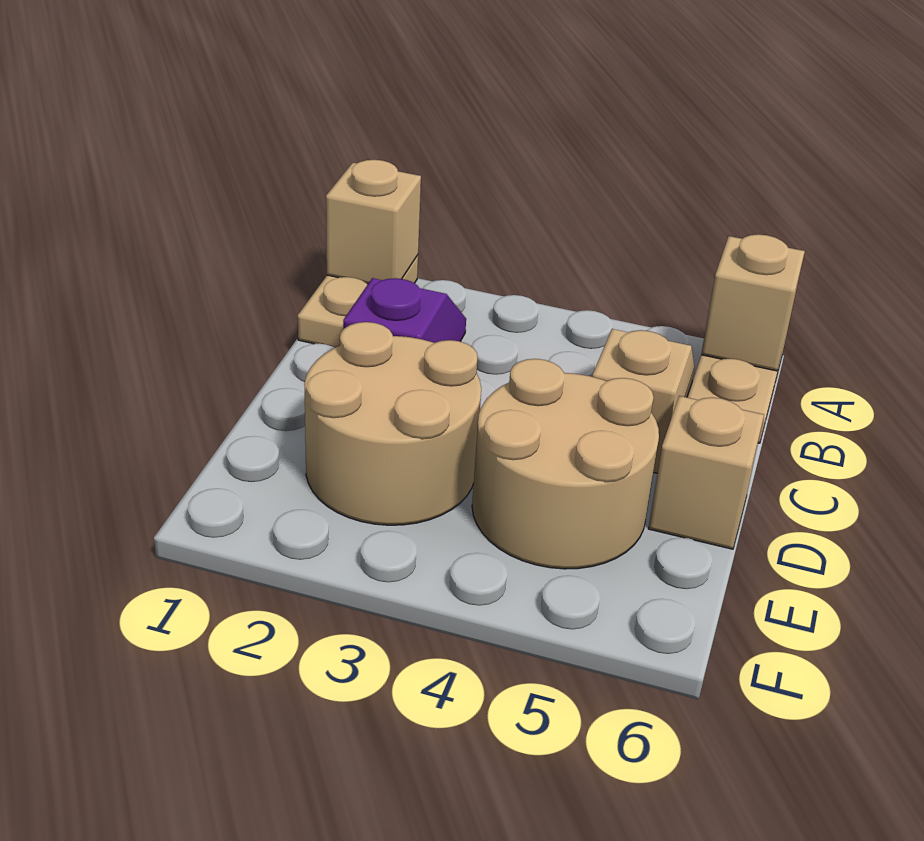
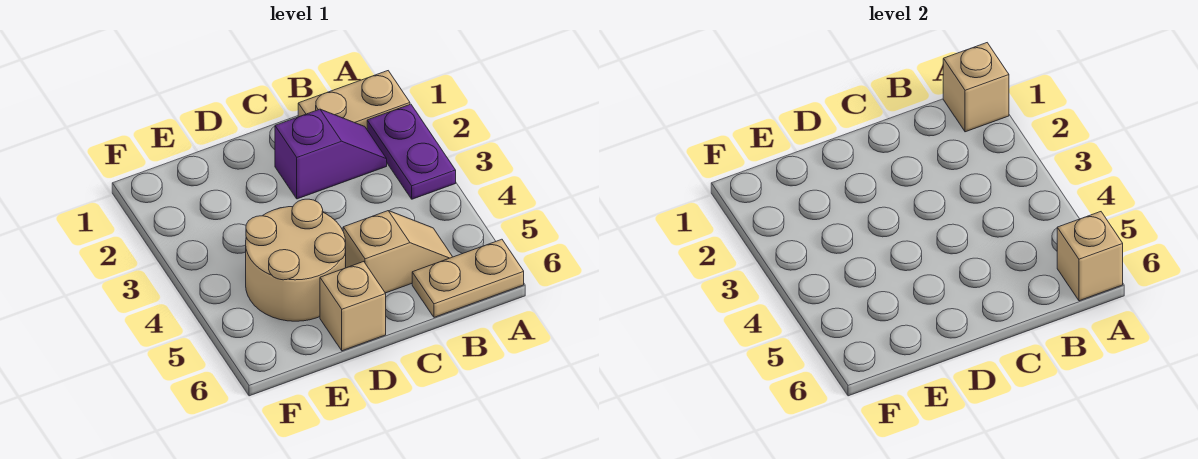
none -> purple 1x2 plate [367,104,456,199]
tan 2x2 round brick [304,322,481,525] -> none

